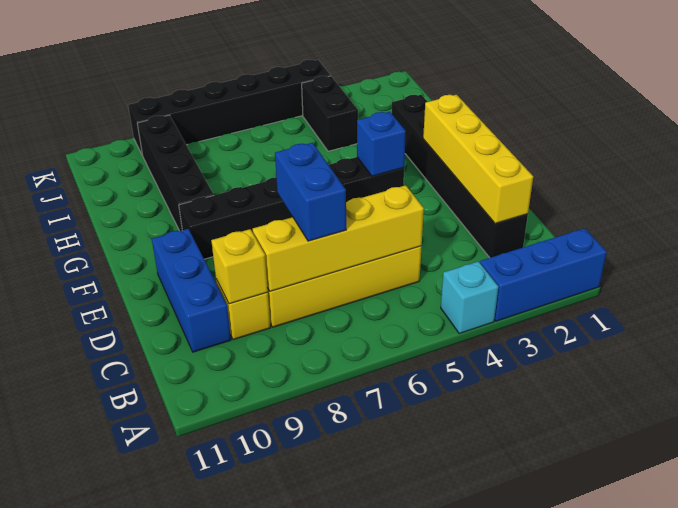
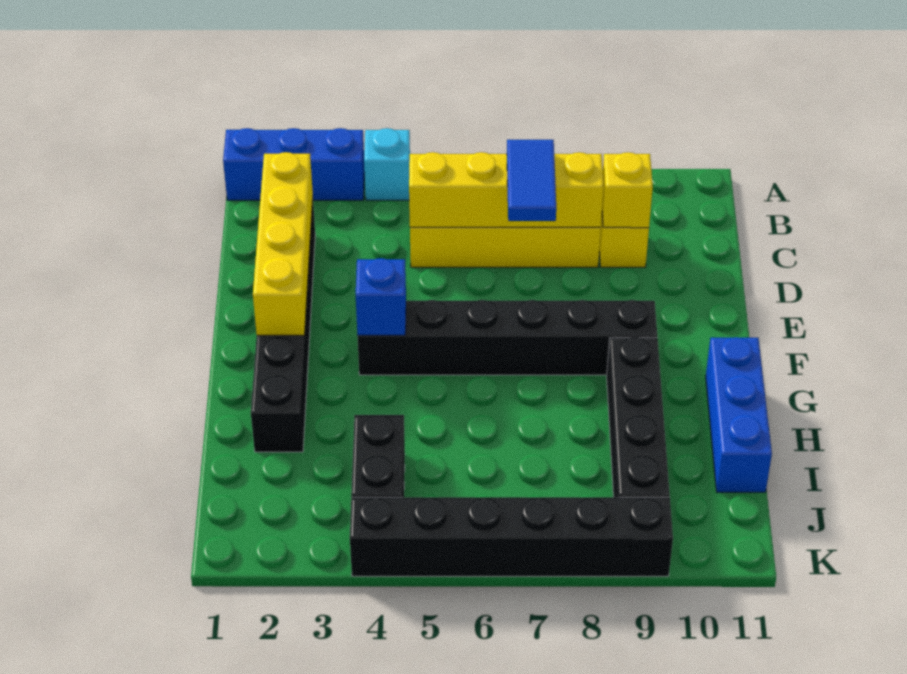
blue 1x2 brick [275,143,346,241] -> blue 1x2 tile [507,140,556,221]
blue 1x3 brick [152,229,231,352] -> blue 1x3 brick moved to [706,337,772,492]

